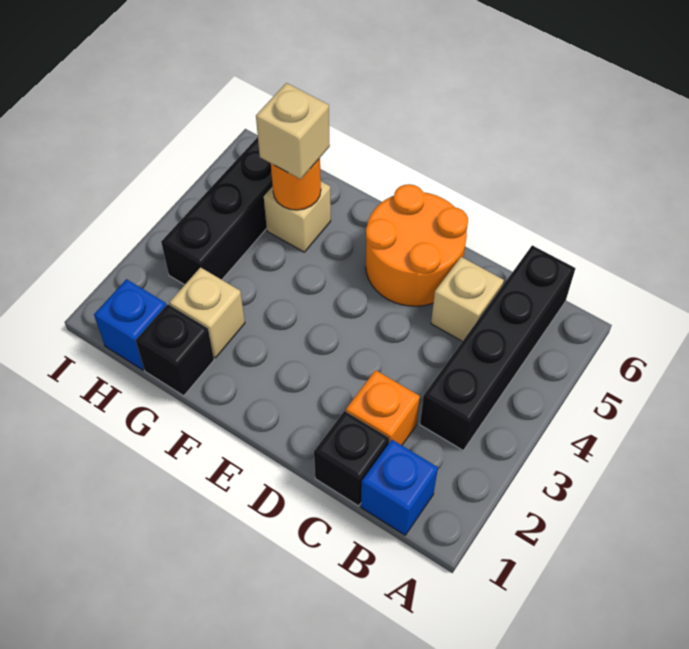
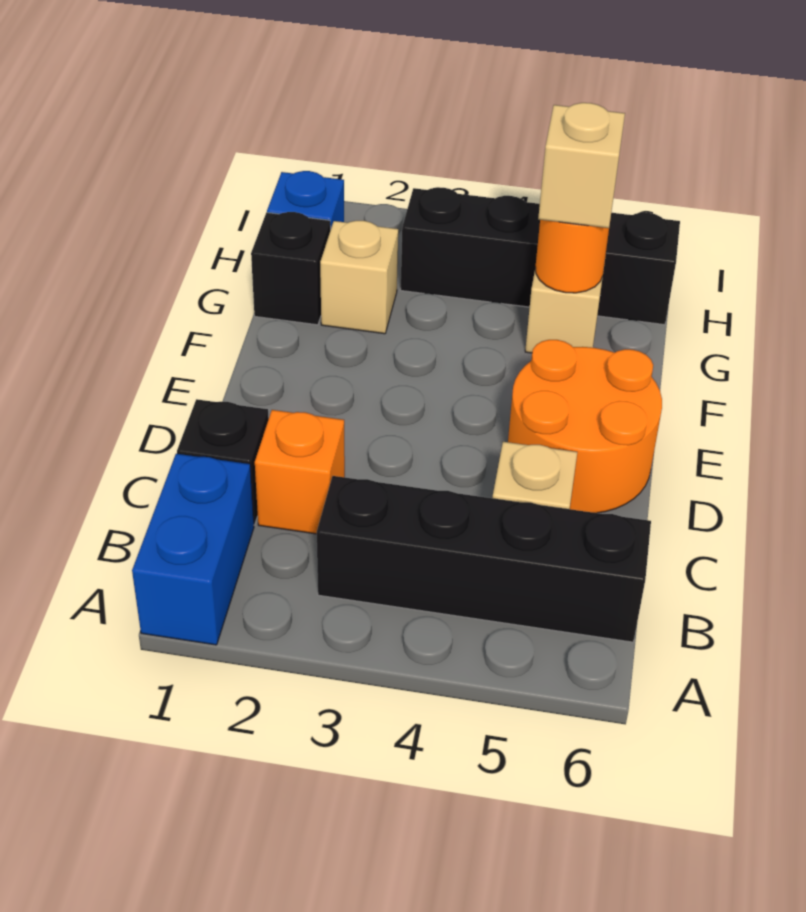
blue 1x1 brick [361,440,438,535] -> blue 1x2 brick [132,454,254,645]

